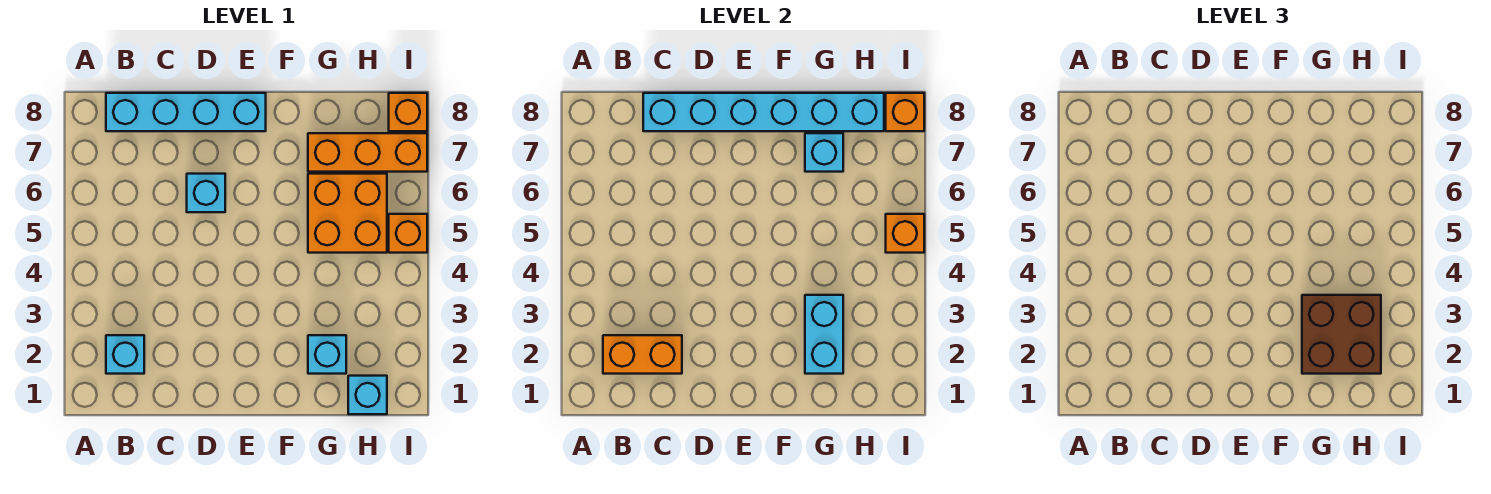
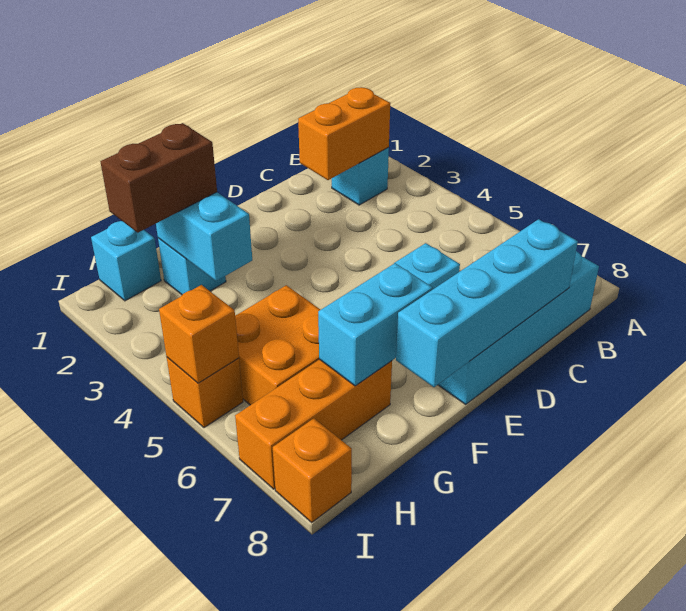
cyan 1x6 brick [643,93,884,131] -> cyan 1x4 brick [396,219,578,387]
brown 2x2 brick [1302,295,1381,374] -> brown 1x2 brick [100,123,217,233]
cyan 1x1 brick [805,133,843,172] -> cyan 1x2 brick [318,263,433,386]
orange 1x1 brick [886,93,924,131] -> none

